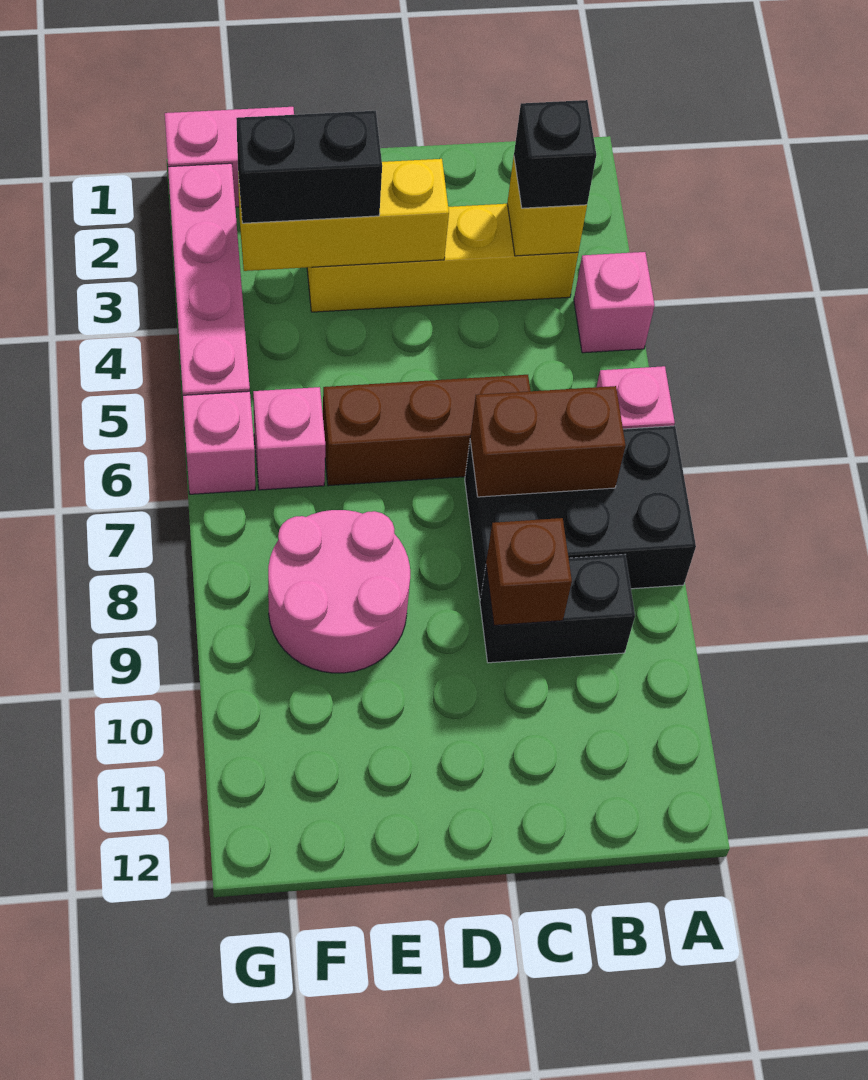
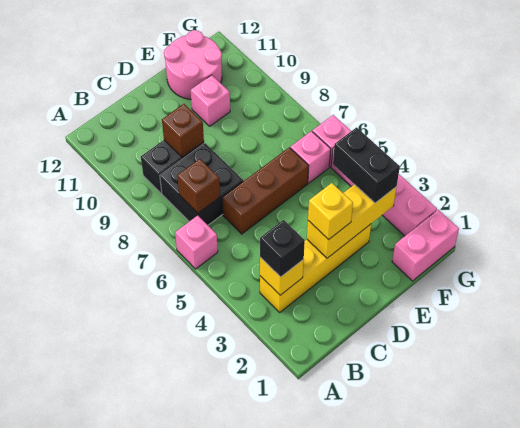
pink 1x1 brick [574,252,655,353] -> pink 1x1 brick moved to [191,75,230,126]
black 2x3 brick [465,426,696,599] -> black 2x2 brick [160,143,243,225]
brown 1x2 brick [470,386,626,497] -> brown 1x1 brick [177,159,220,213]
none -> yellow 1x1 brick [308,183,353,240]
black 1x2 brick [236,111,382,223] -> black 1x2 brick turned to [333,127,400,203]
pink 2x2 round brick [268,510,410,673] -> pink 2x2 round brick moved to [164,30,222,99]

